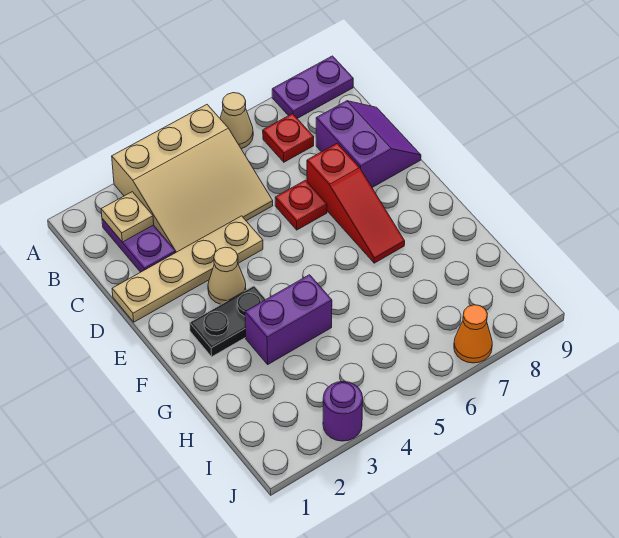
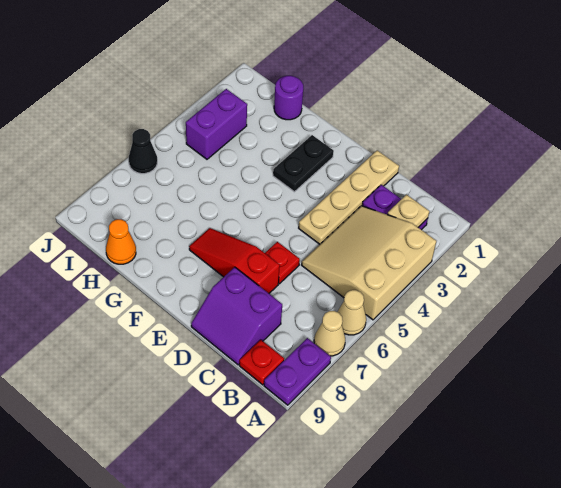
red 1x1 plate [263,114,314,162] -> red 1x1 plate moved to [239,340,284,385]
tan 1x1 cone [208,247,246,304] -> tan 1x1 cone moved to [314,311,345,356]
purple 1x2 brick [245,275,332,364] -> purple 1x2 brick moved to [186,89,247,159]
purple 1x1 round brick [323,382,363,441] -> purple 1x1 round brick moved to [274,76,303,120]
none -> black 1x1 cone [129,129,157,174]
orange 1x1 cone [454,305,492,363] -> orange 1x1 cone moved to [106,219,136,264]

